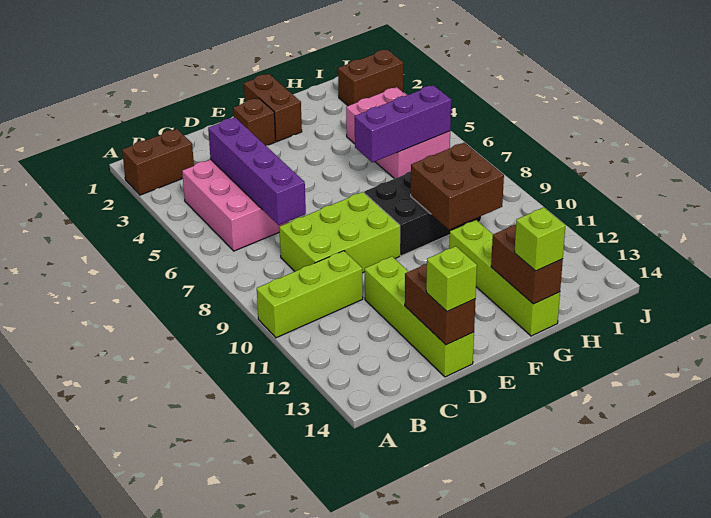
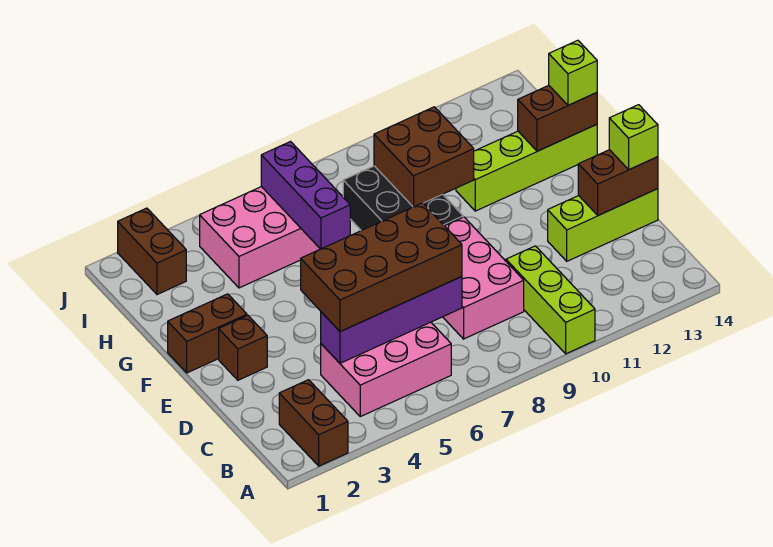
none -> brown 2x4 brick [301,203,462,332]
lime 2x3 brick [279,192,400,273] -> pink 2x3 brick [443,217,524,339]
lime 1x4 brick [365,257,474,377] -> lime 1x3 brick [548,189,658,261]

